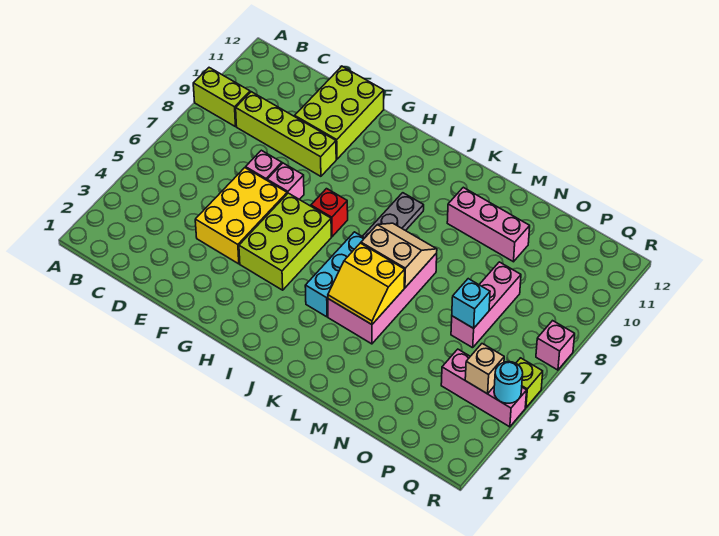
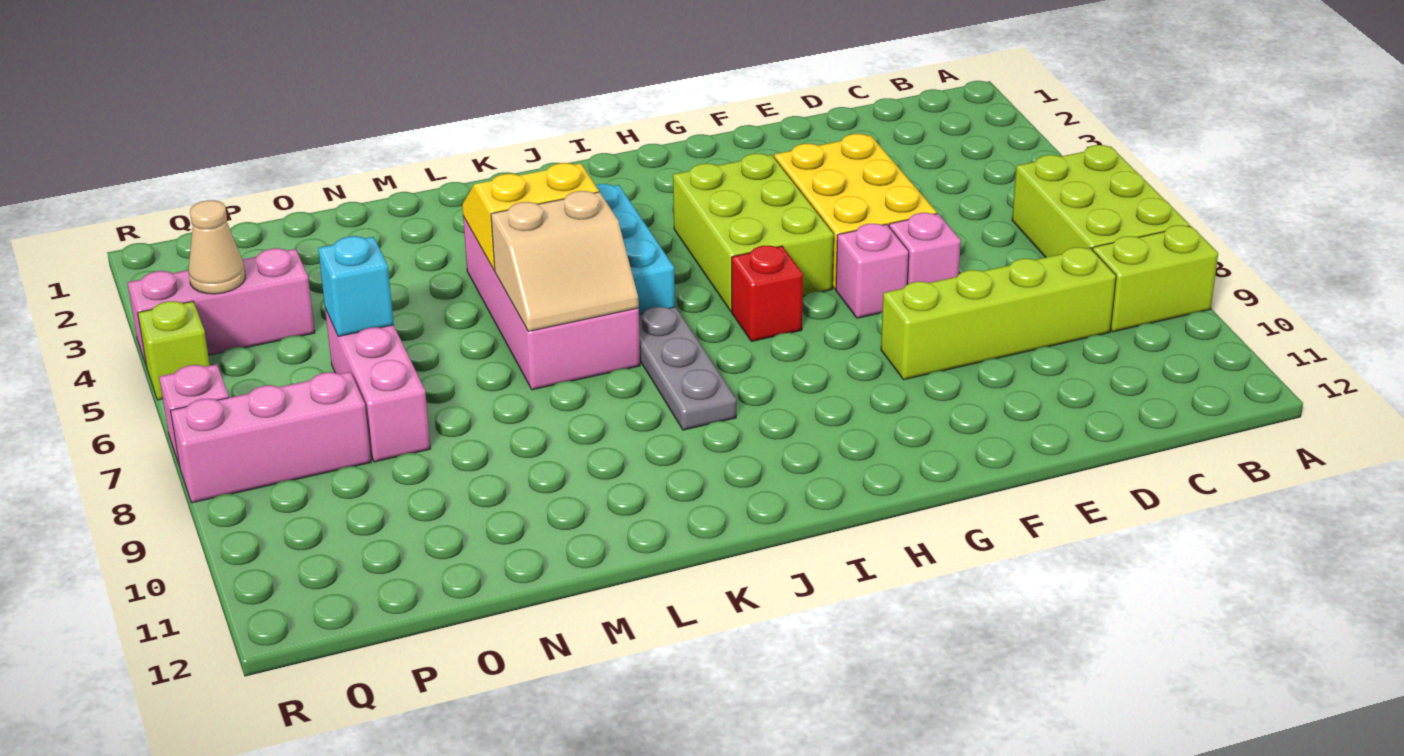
lime 2x3 brick [295,66,384,159] -> lime 2x3 brick moved to [1012,145,1190,257]
pink 1x3 brick [447,187,530,262] -> pink 1x3 brick moved to [170,372,371,503]
tan 1x1 brick [465,344,504,394] -> tan 1x1 cone [189,200,245,294]
cyan 1x1 round brick [494,362,523,403] -> none

